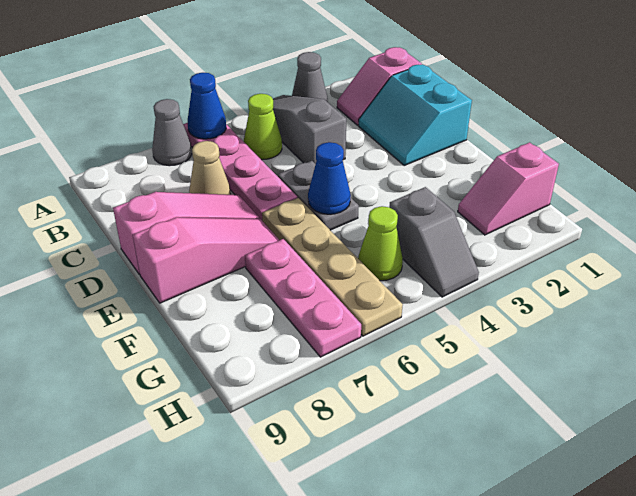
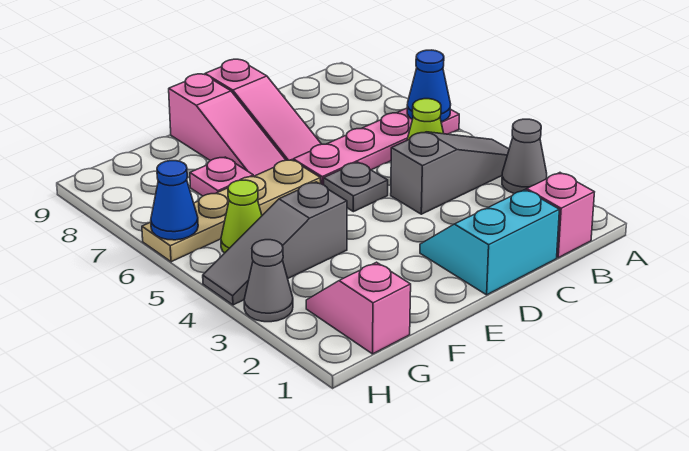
grey 1x1 cone [152,99,192,166] -> grey 1x1 cone moved to [244,240,293,322]
tan 1x1 cone [189,141,231,195] -> none
grey 1x2 plate [278,161,359,230] -> grey 1x1 plate [324,162,388,212]
blue 1x1 cone [308,142,351,214] -> blue 1x1 cone moved to [151,161,198,240]
pink 1x3 plate [245,239,361,357] -> pink 1x1 plate [190,157,253,196]
grey 1x2 slope [389,187,479,297] -> grey 1x3 slope [203,182,347,305]

